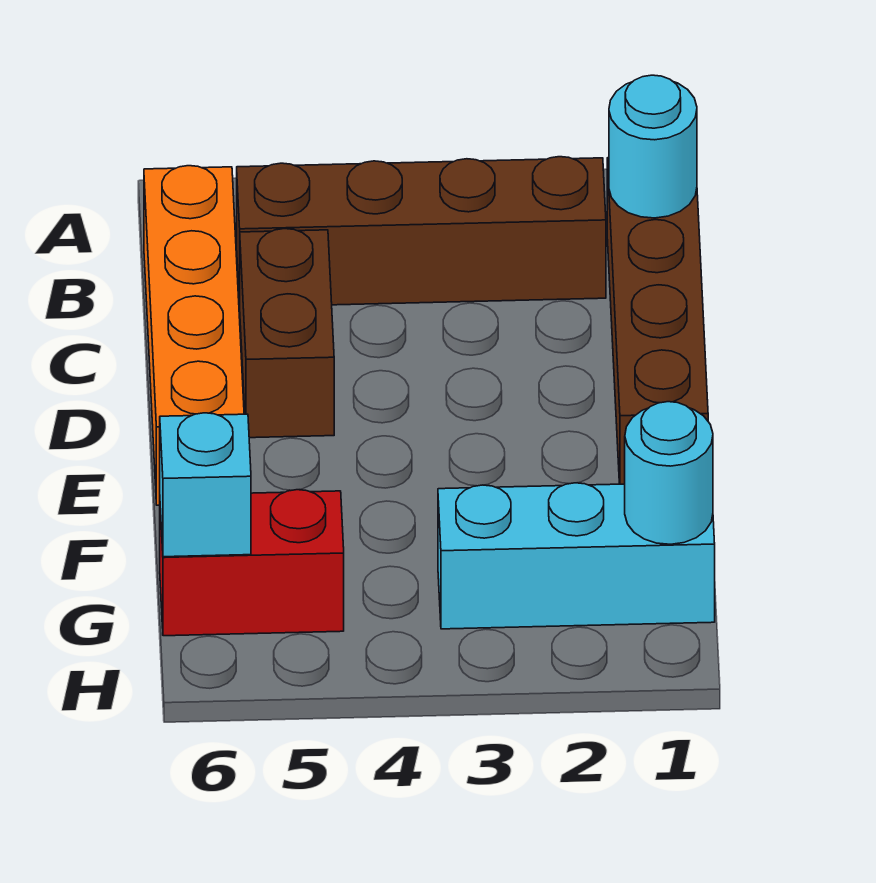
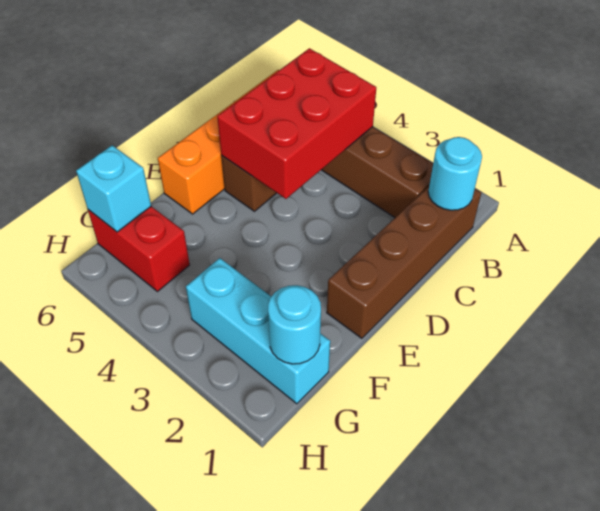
none -> red 2x3 brick [217,48,376,199]

